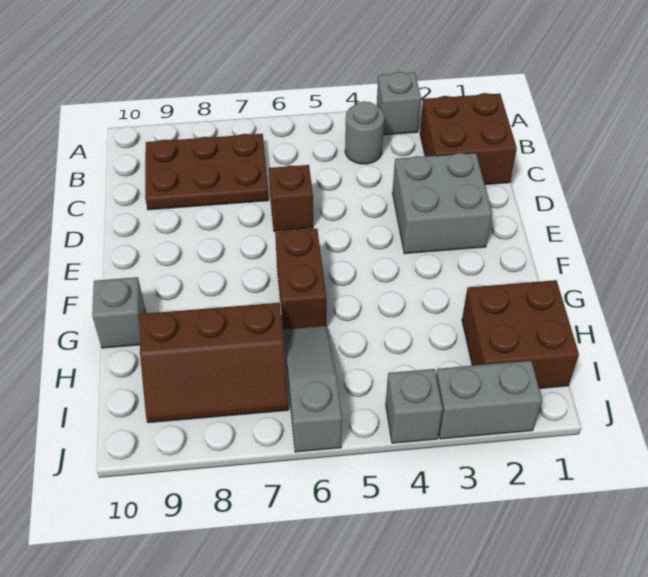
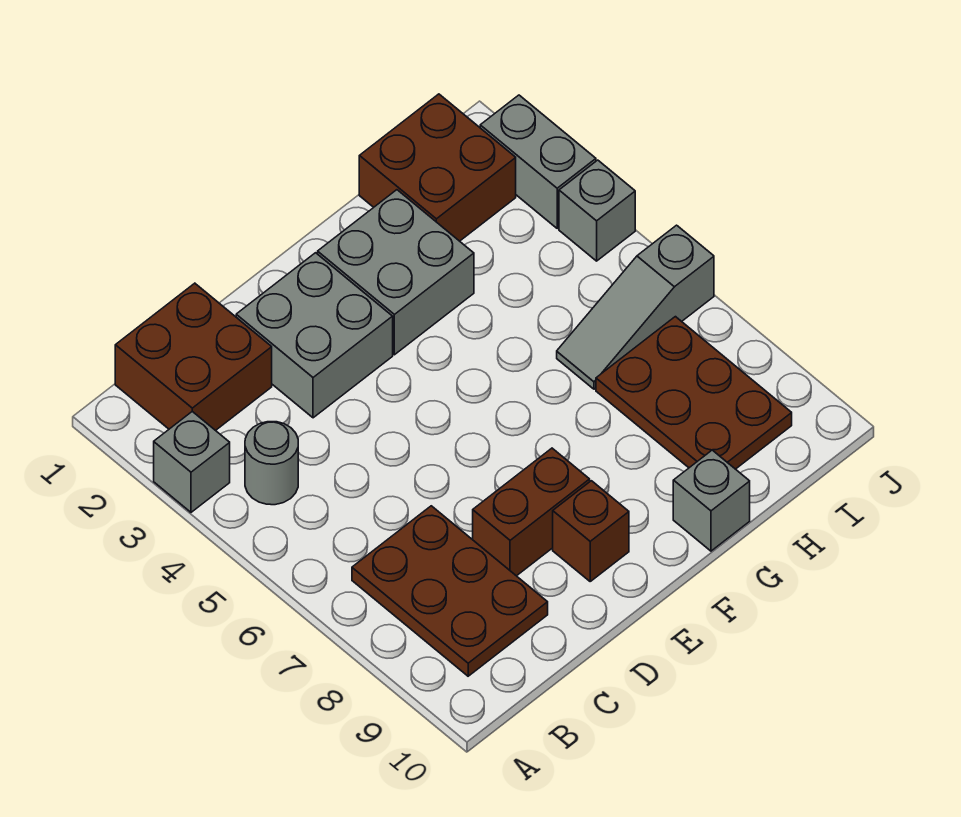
brown 1x1 brick [269,165,313,231] -> brown 1x1 brick moved to [553,481,629,581]
none -> grey 2x2 brick [318,190,474,355]
brown 1x2 brick [275,229,326,333] -> brown 1x2 brick moved to [473,448,590,576]
brown 2x3 slope [140,303,289,423] -> brown 2x3 plate [596,317,792,469]

